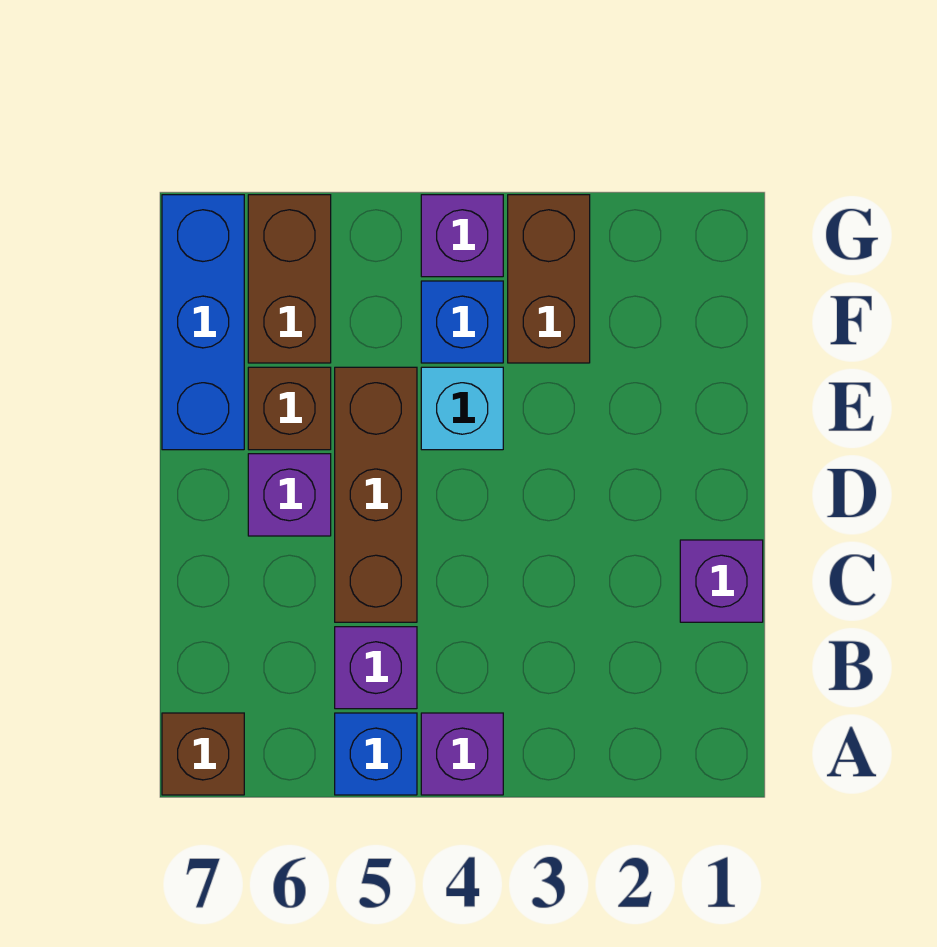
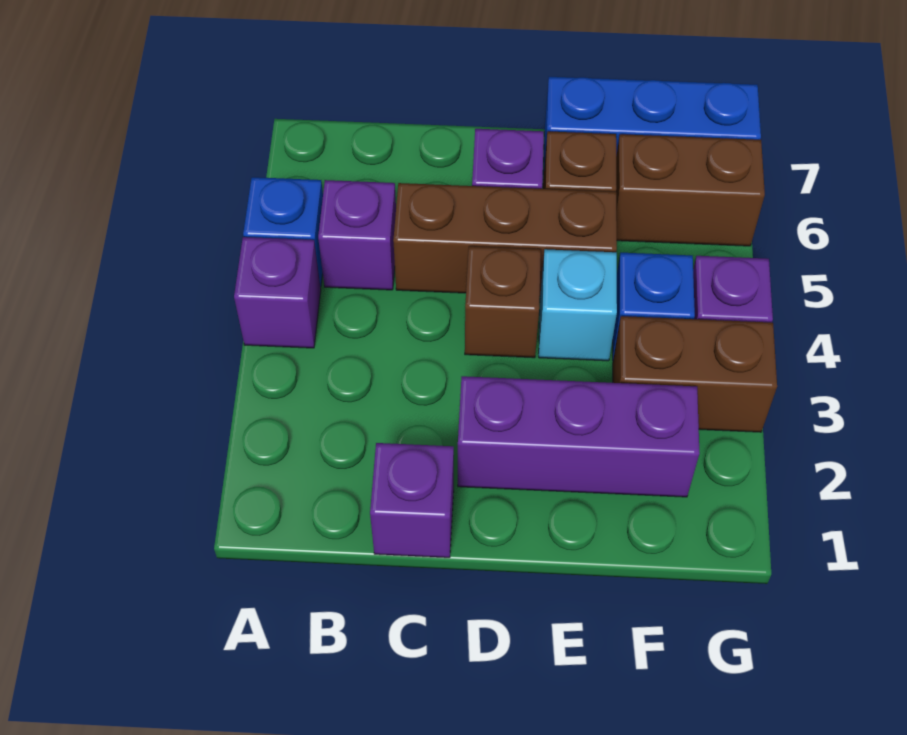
brown 1x1 brick [162,713,244,795] -> brown 1x1 brick moved to [465,246,541,358]
none -> purple 1x3 brick [458,376,700,497]

